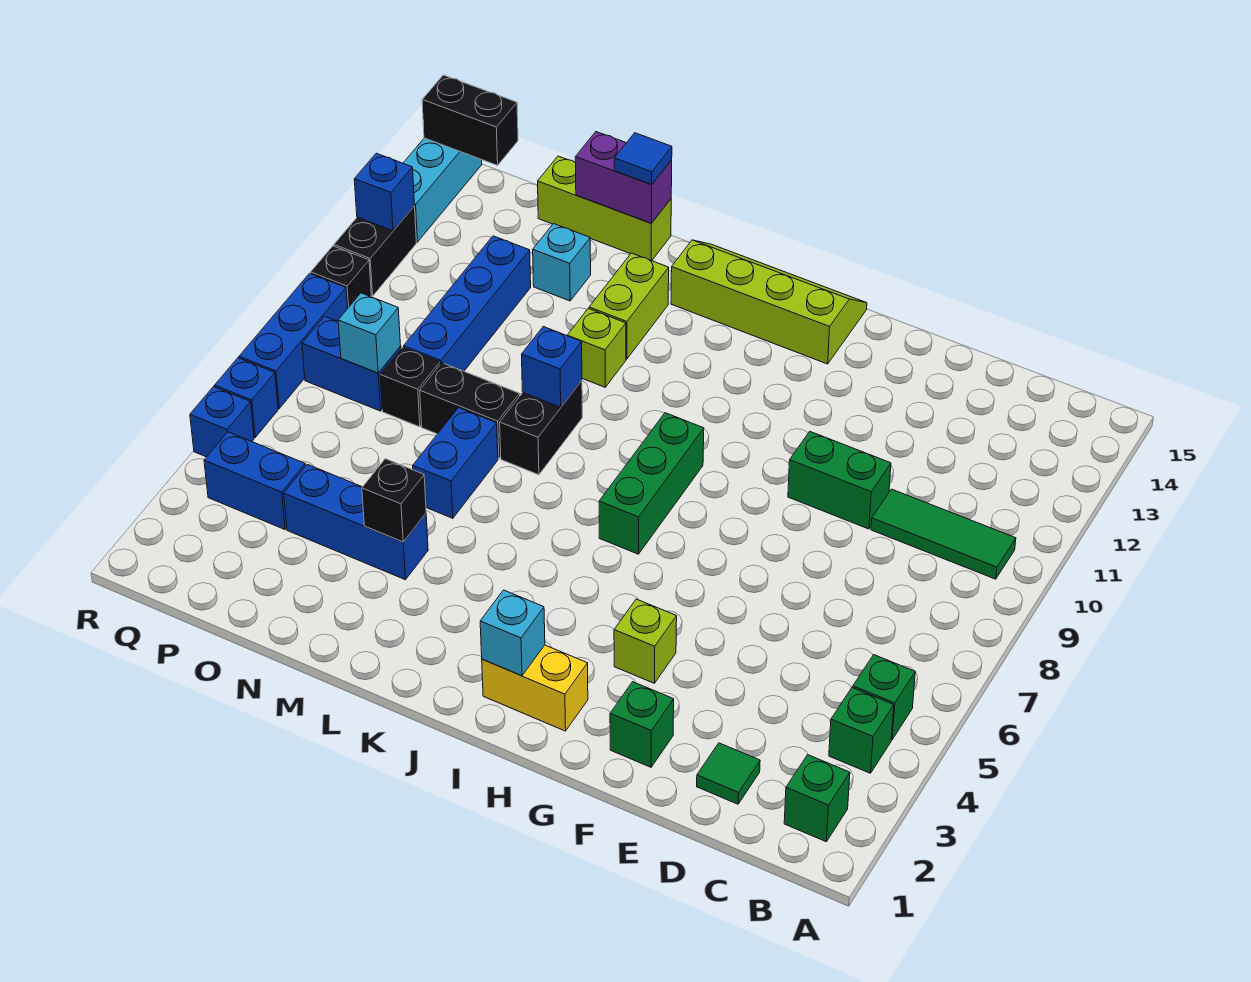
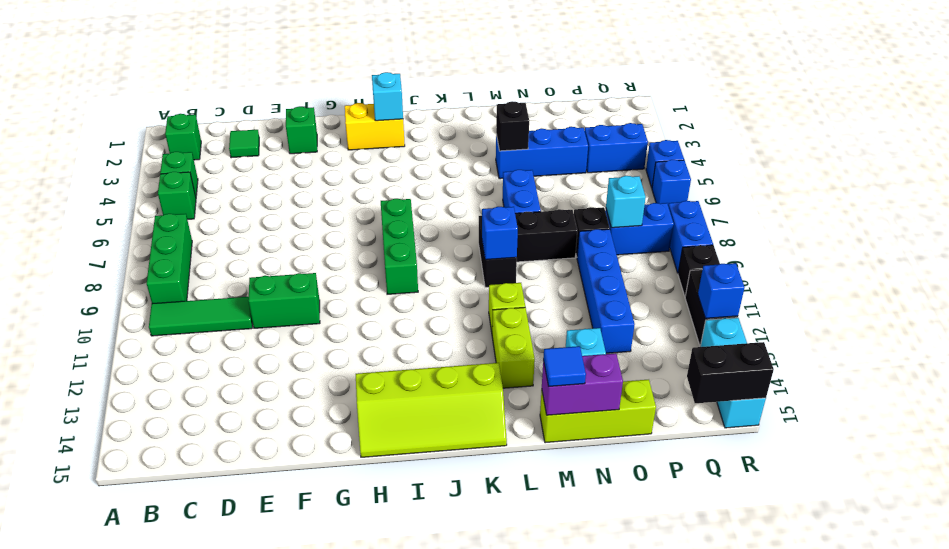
none -> green 1x3 brick [147,214,192,304]
lime 1x1 brick [614,599,677,683] -> none
blue 1x3 brick [239,273,348,408] -> blue 1x2 brick [668,201,713,273]

